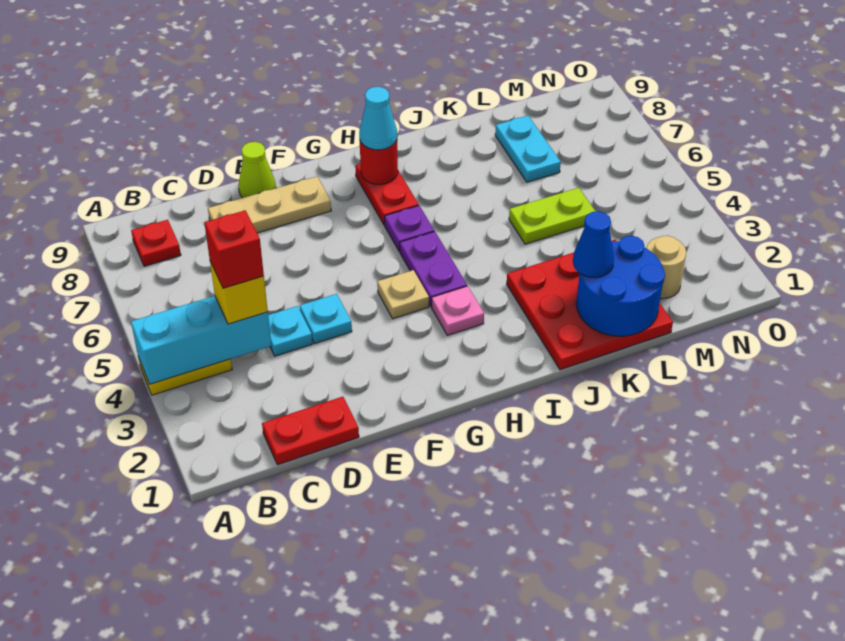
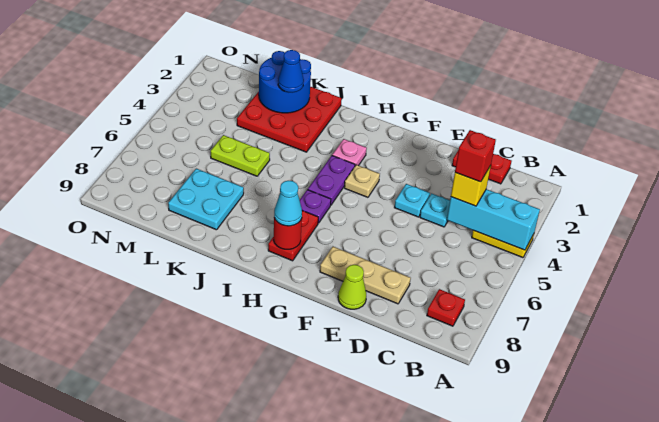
cyan 1x2 plate [495,116,561,182] -> cyan 2x2 plate [168,169,244,230]
tan 1x1 round brick [647,236,686,299] -> none

